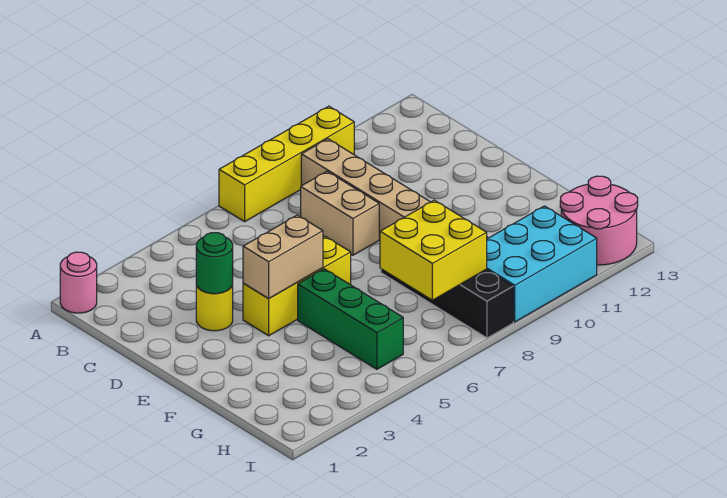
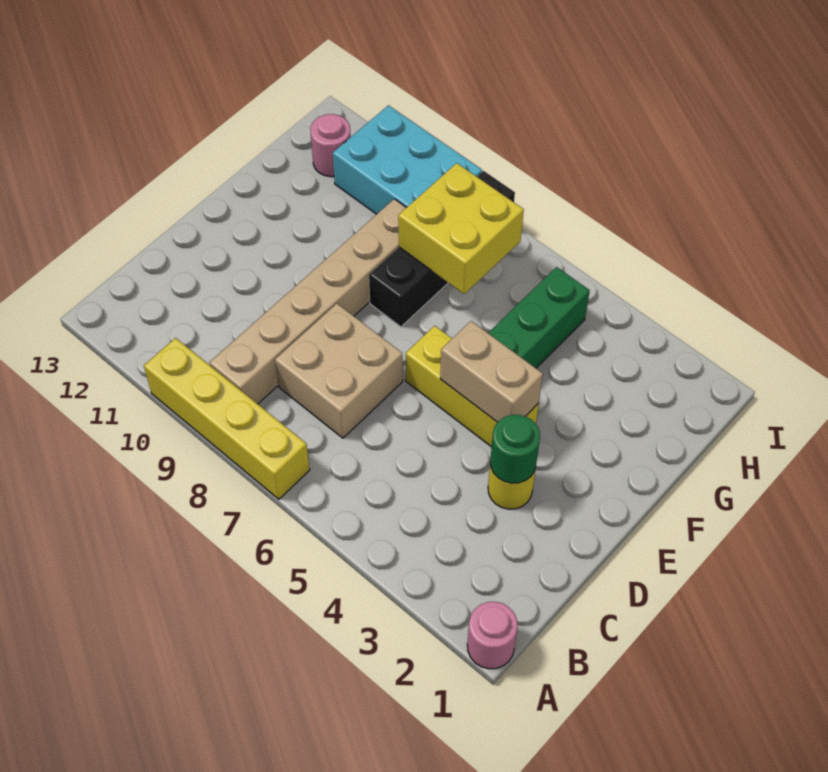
tan 1x2 brick [301,171,379,255] -> tan 2x2 brick [275,304,403,438]
pink 2x2 round brick [560,176,638,265] -> pink 1x1 round brick [310,114,351,177]

